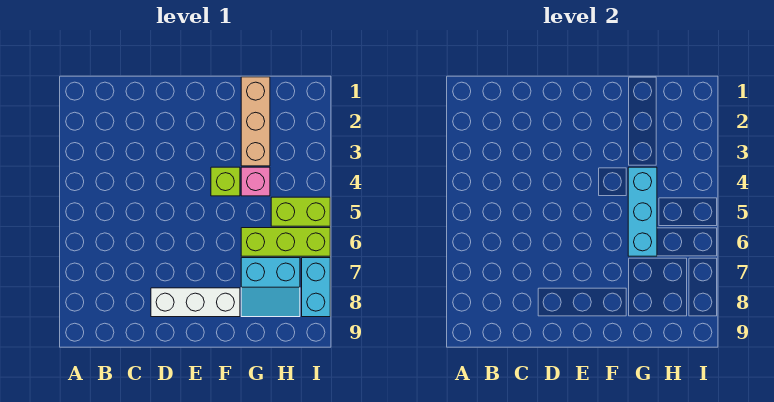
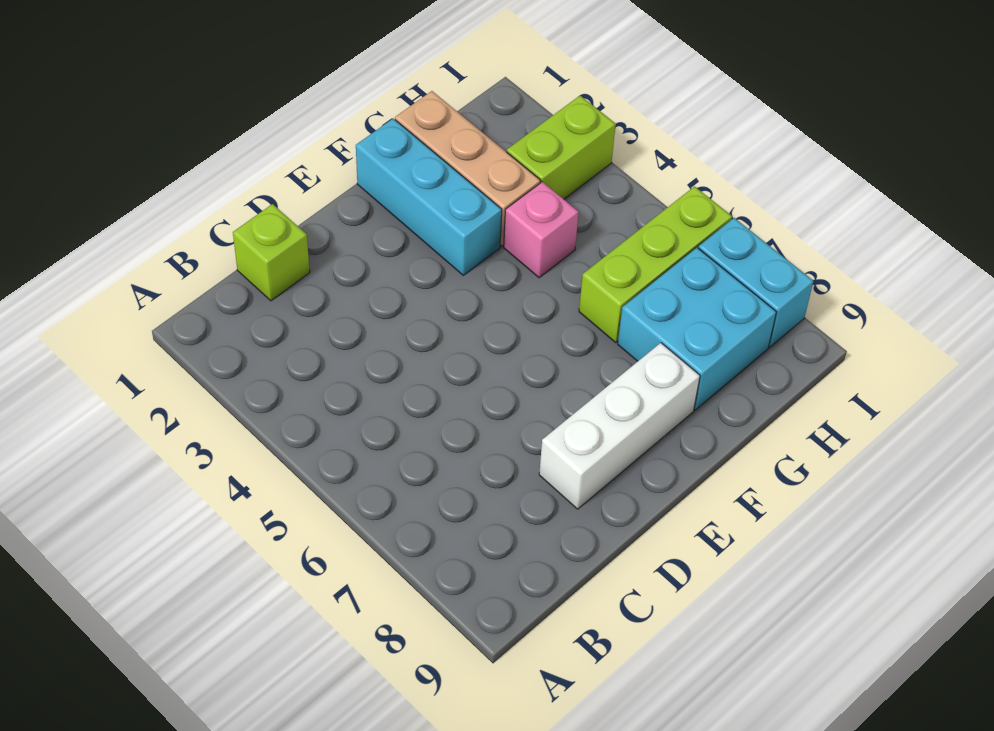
lime 1x1 brick [211,167,240,196] -> lime 1x1 brick moved to [233,204,310,301]
cyan 1x3 brick [628,167,657,256] -> cyan 1x3 brick moved to [356,118,502,275]
cyan 2x2 slope [241,258,300,317] -> cyan 2x2 brick [618,248,776,410]
lime 1x2 brick [271,197,330,226] -> lime 1x2 brick moved to [507,96,616,199]

